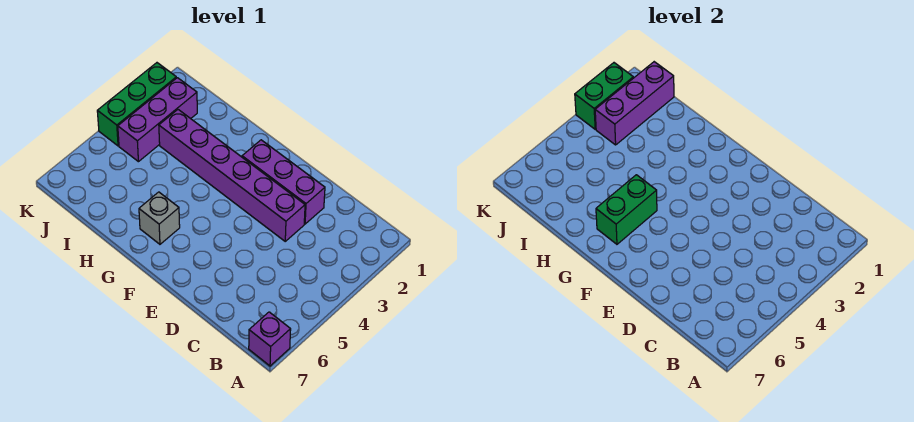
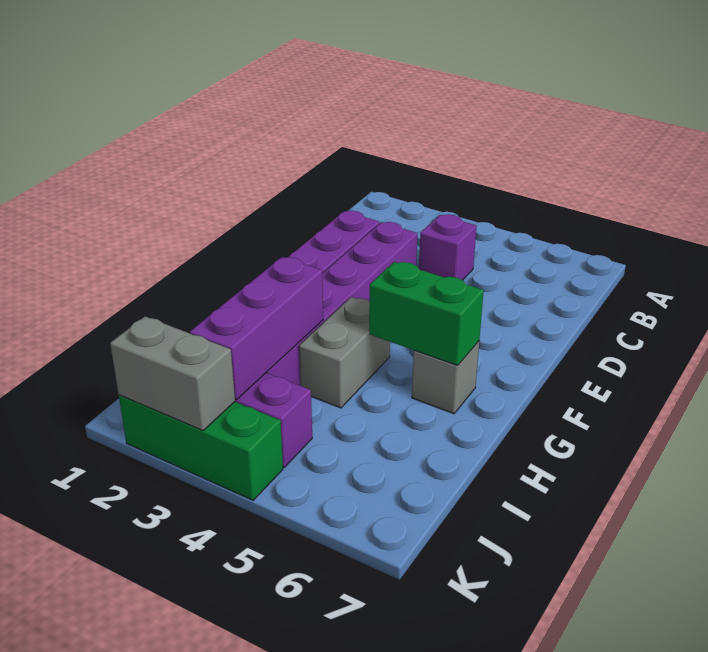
purple 1x1 brick [249,312,291,366] -> purple 1x1 brick moved to [419,214,477,280]
none -> grey 1x2 brick [299,297,390,408]
purple 1x3 brick [595,62,674,145] -> purple 1x3 brick turned to [190,257,323,400]
green 1x2 brick [575,63,633,129] -> grey 1x2 brick [110,317,235,431]

